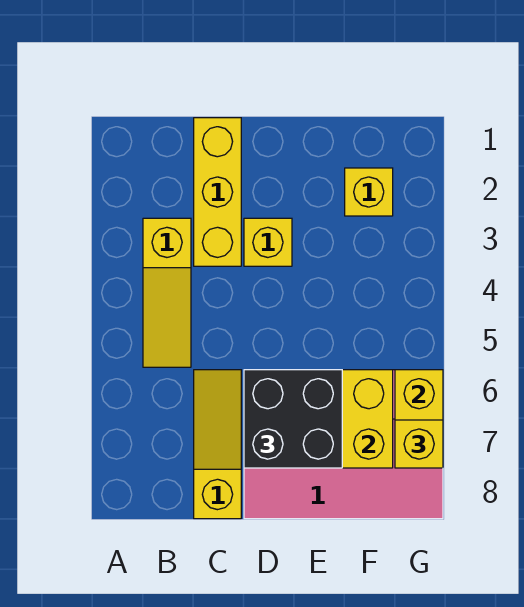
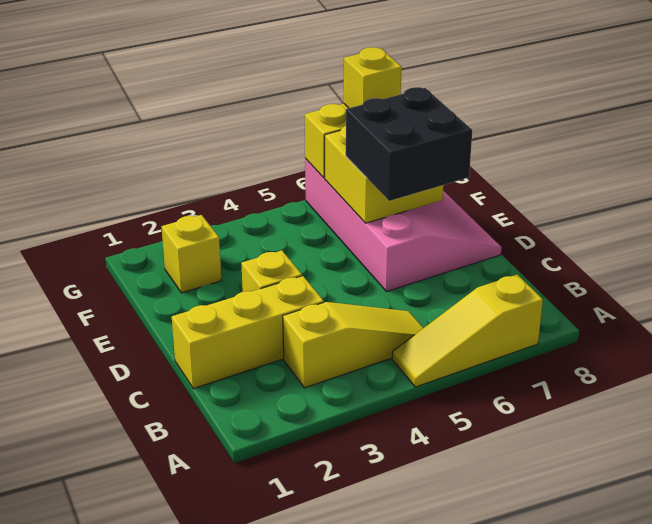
yellow 1x3 slope [194,370,241,519] -> yellow 1x3 slope moved to [392,274,543,387]

